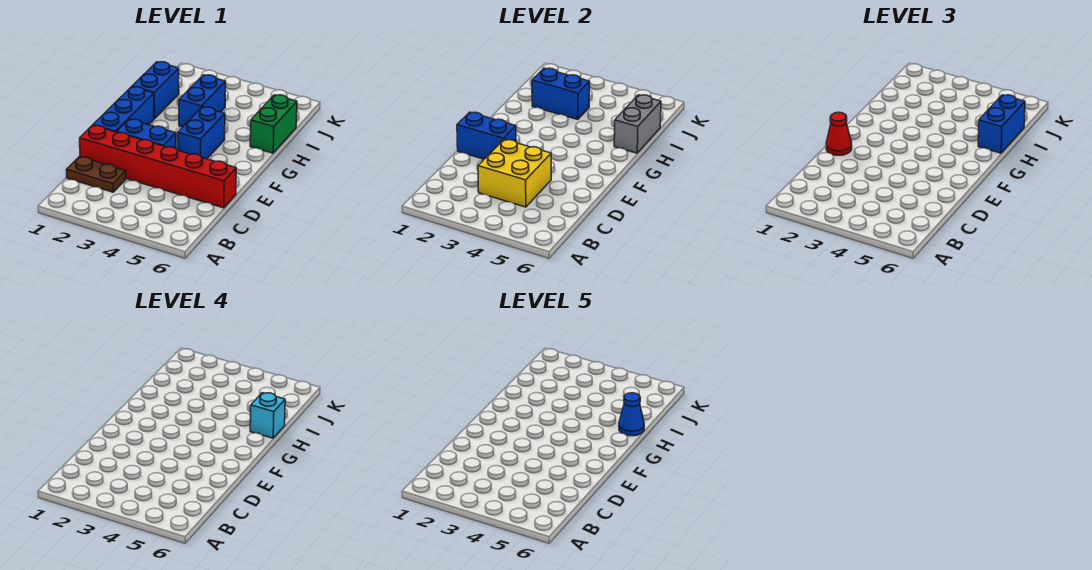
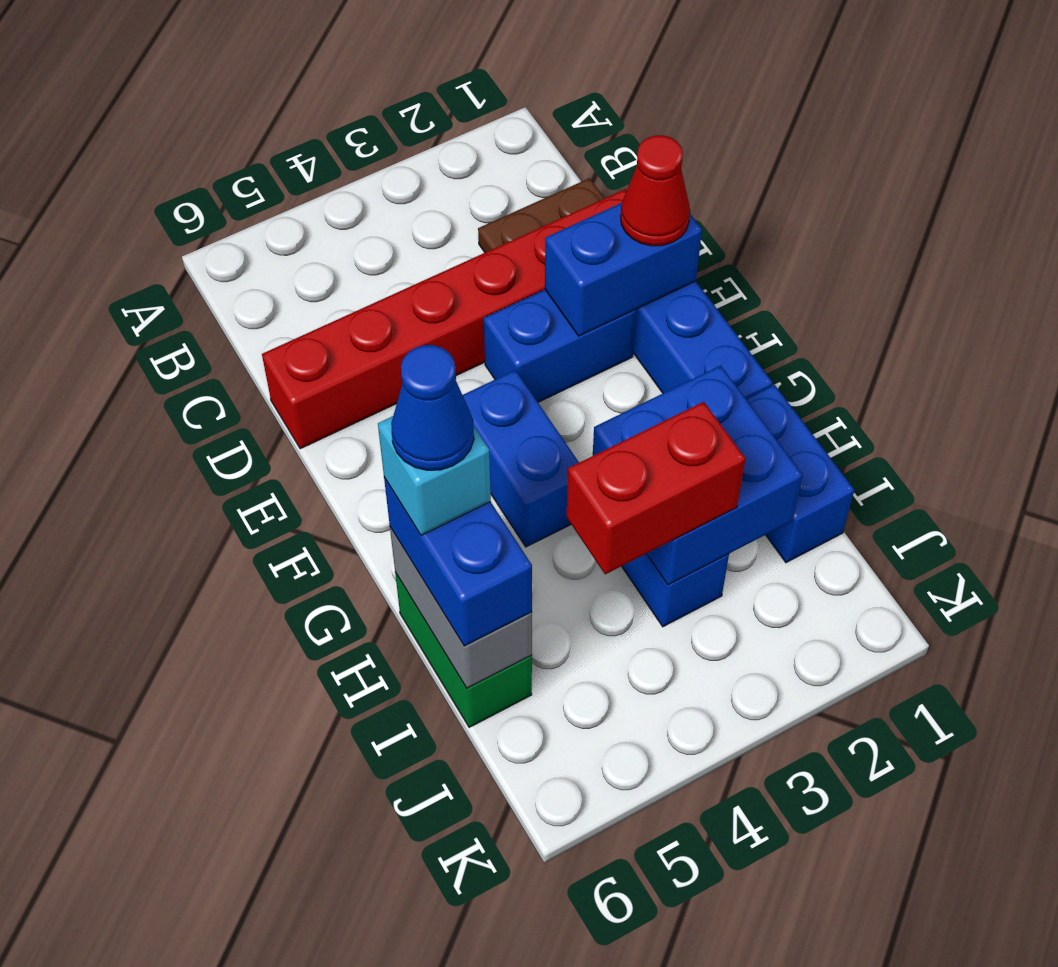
yellow 2x2 brick [478,139,551,207] -> none
blue 1x2 brick [532,68,590,119] -> blue 2x2 brick [593,365,803,585]
none -> red 1x2 brick [567,402,746,574]

